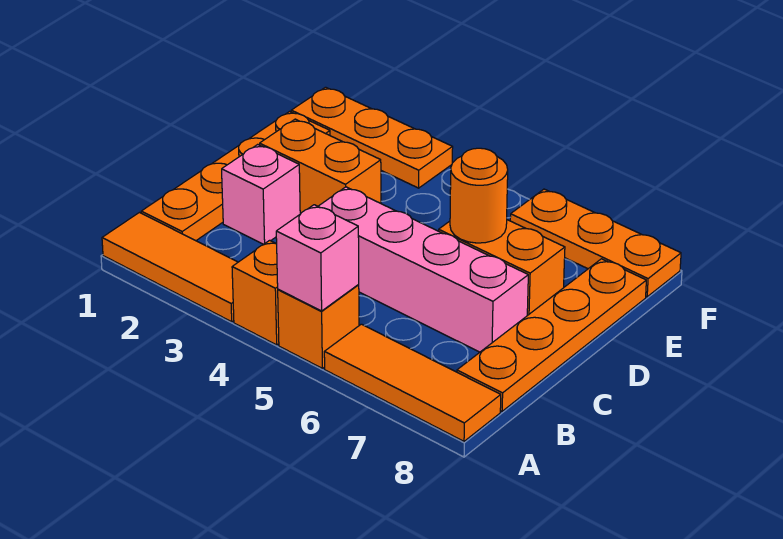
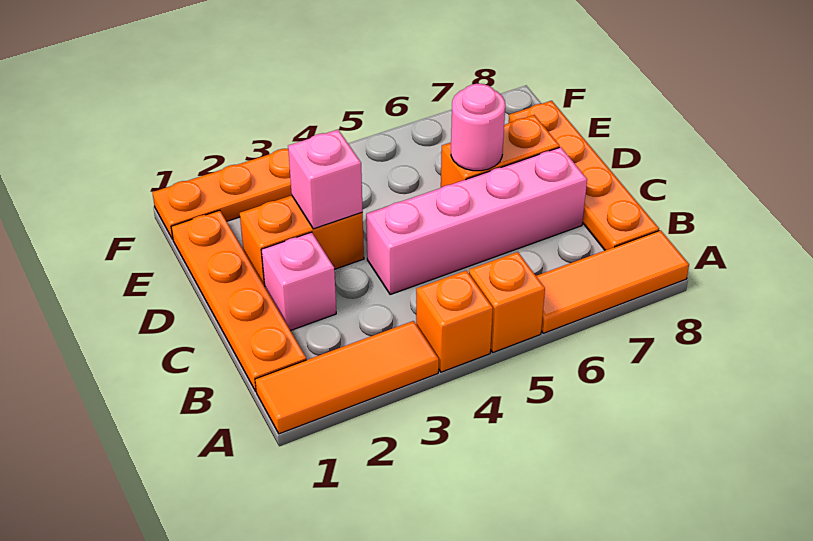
pink 1x1 brick [276,205,359,311] -> pink 1x1 brick moved to [288,130,363,229]
orange 1x1 round brick [450,148,508,243] -> pink 1x1 round brick [451,84,505,171]
orange 1x3 plate [510,189,681,297] -> none

